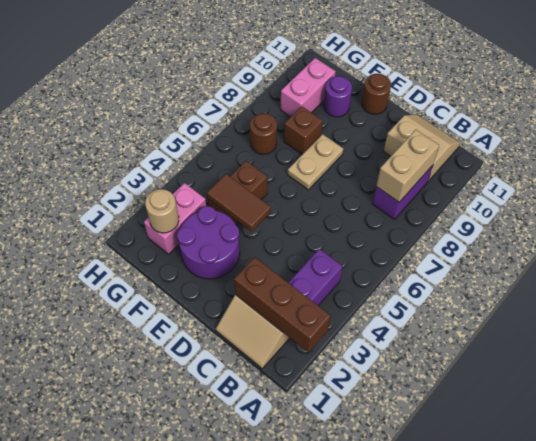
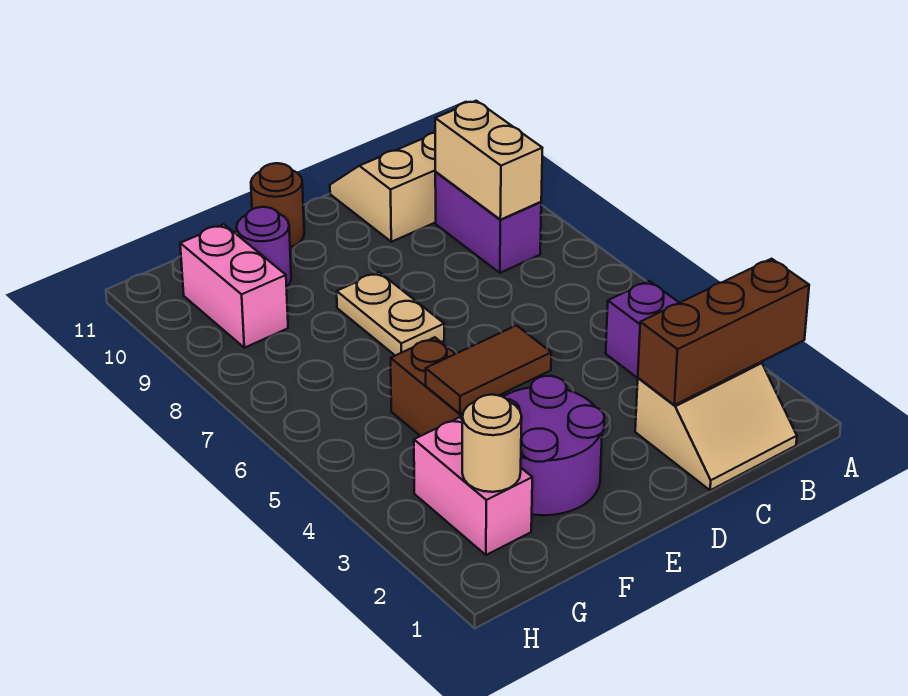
brown 1x1 brick [284,106,323,154] -> none
brown 1x1 round brick [250,113,277,154] -> none

